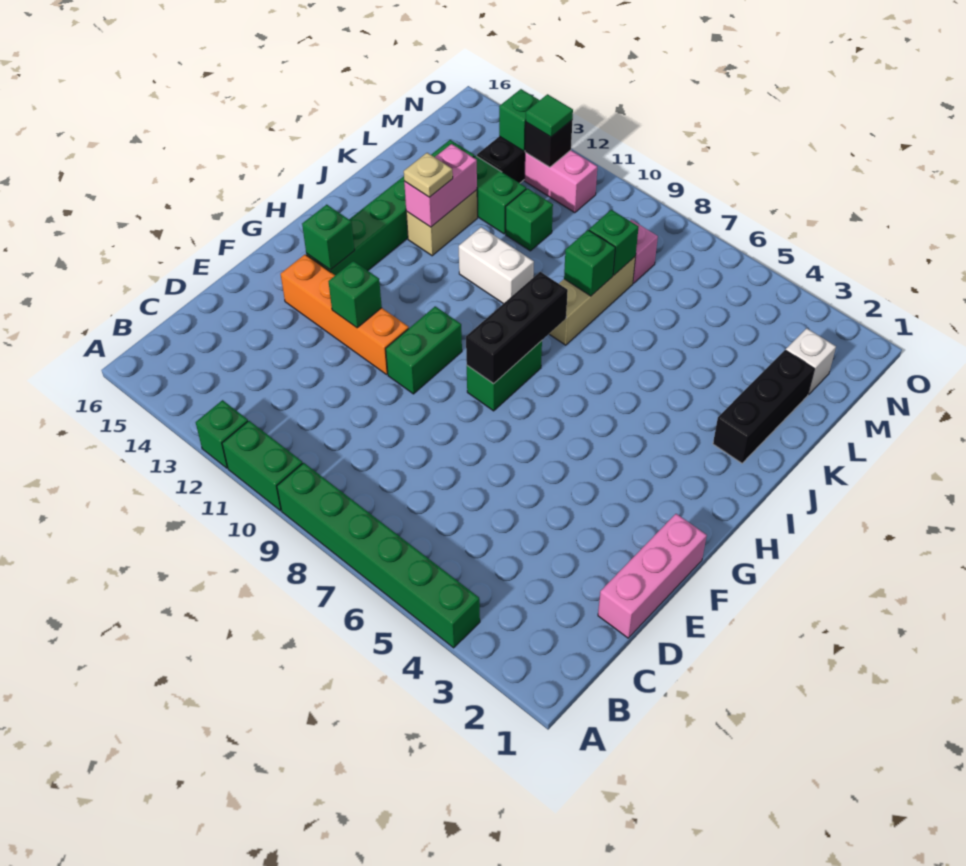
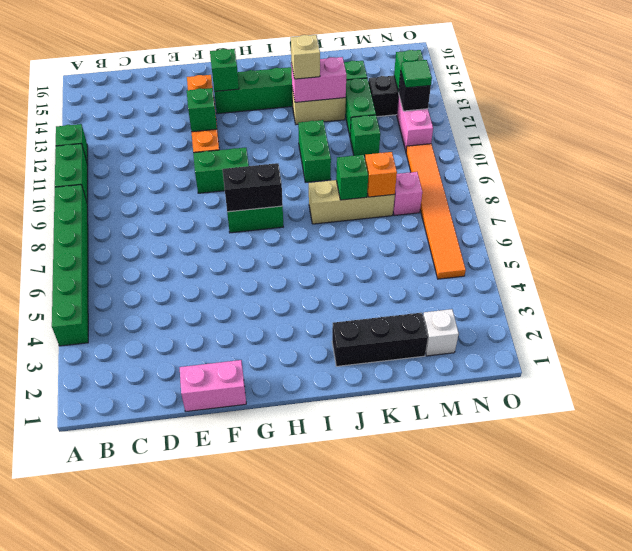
pink 1x3 brick [598,514,707,638] -> pink 1x2 brick [180,360,246,412]
black 1x3 brick [466,272,568,384] -> black 1x2 brick [223,163,283,212]
white 1x2 brick [459,227,534,304] -> green 1x2 brick [298,120,331,182]
tan 1x1 plate [404,153,453,197] -> tan 1x1 brick [291,35,320,79]
green 1x1 brick [589,210,638,275] -> orange 1x1 brick [365,152,397,197]
none -> orange 1x6 tile [406,144,466,279]

